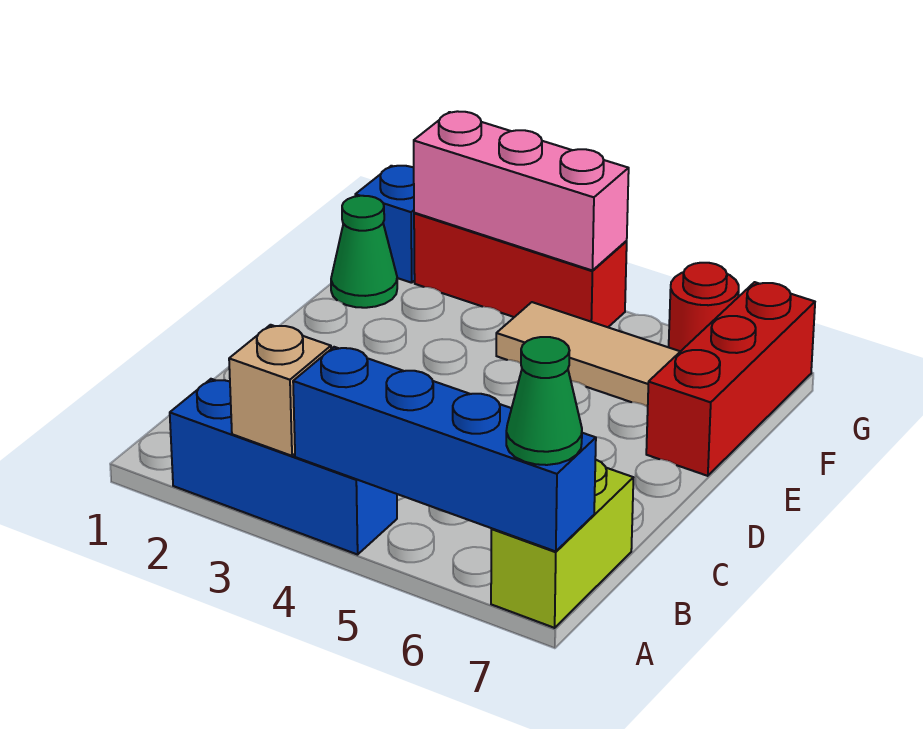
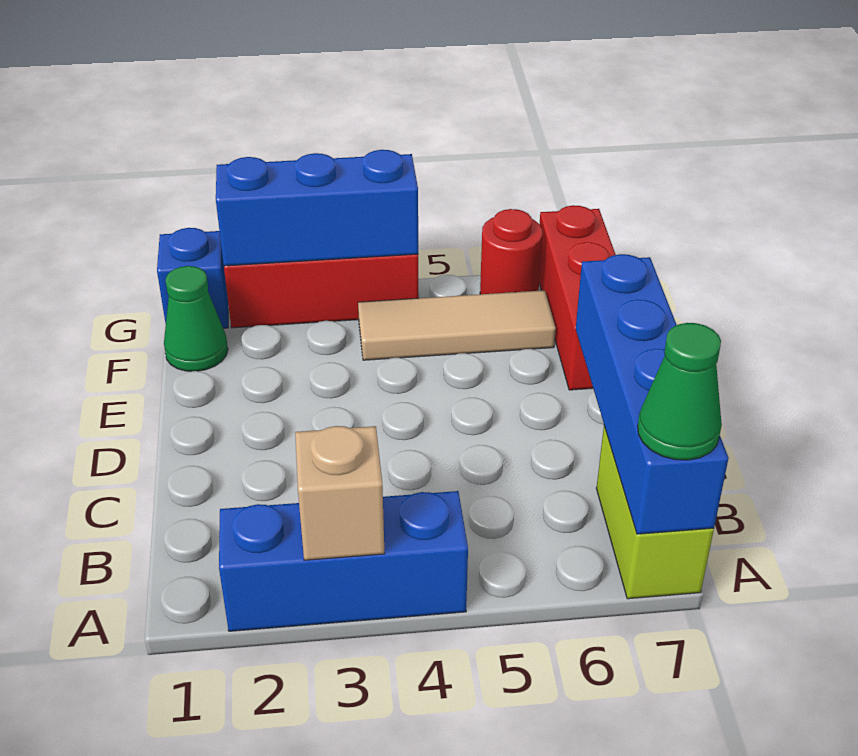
blue 1x4 brick [293,347,596,551] -> blue 1x4 brick turned to [576,254,729,534]
pink 1x3 brick [414,111,629,271] -> blue 1x3 brick [216,150,418,266]

